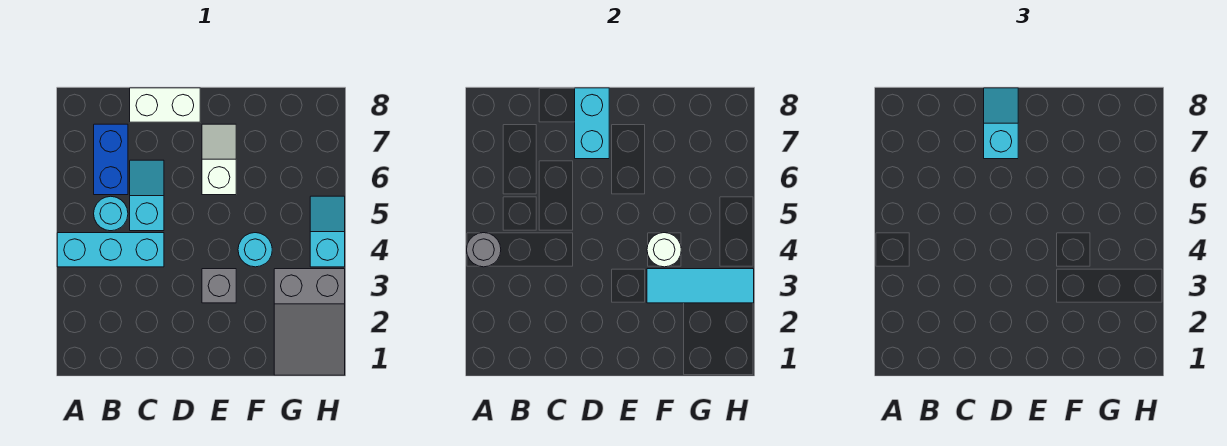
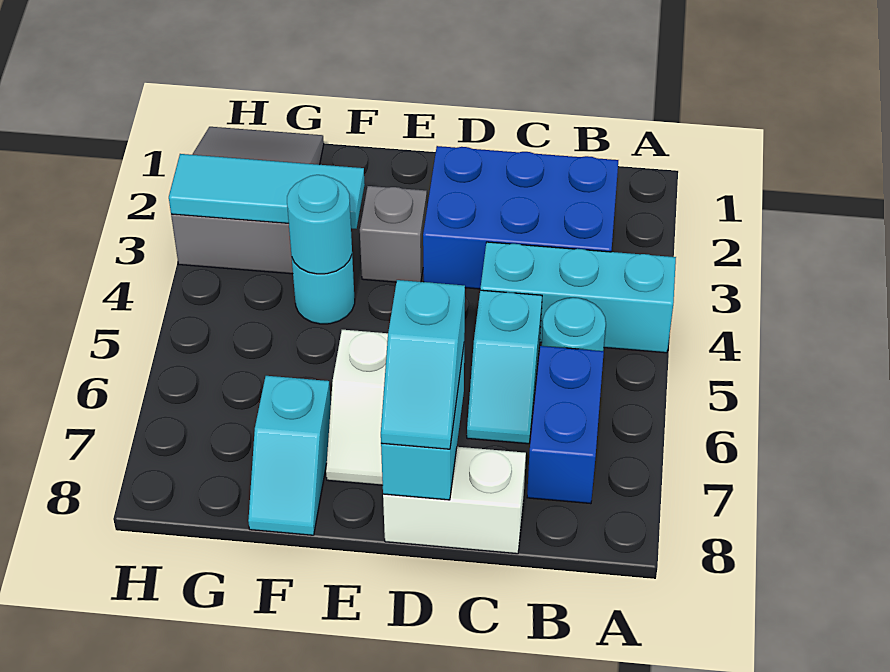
grey 1x1 round brick [467,233,501,267] -> none
none -> blue 2x3 brick [423,146,618,289]
white 1x1 round brick [647,233,681,267] -> cyan 1x1 round brick [287,175,352,274]
cyan 1x2 slope [310,196,345,267] -> cyan 1x2 slope moved to [248,376,331,535]

